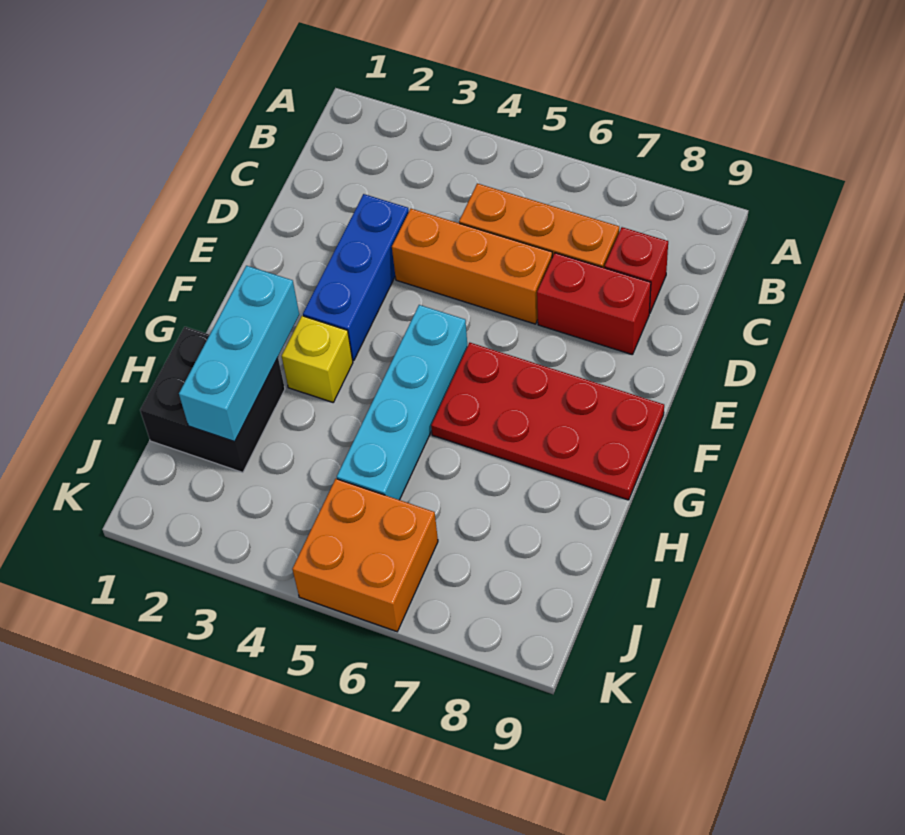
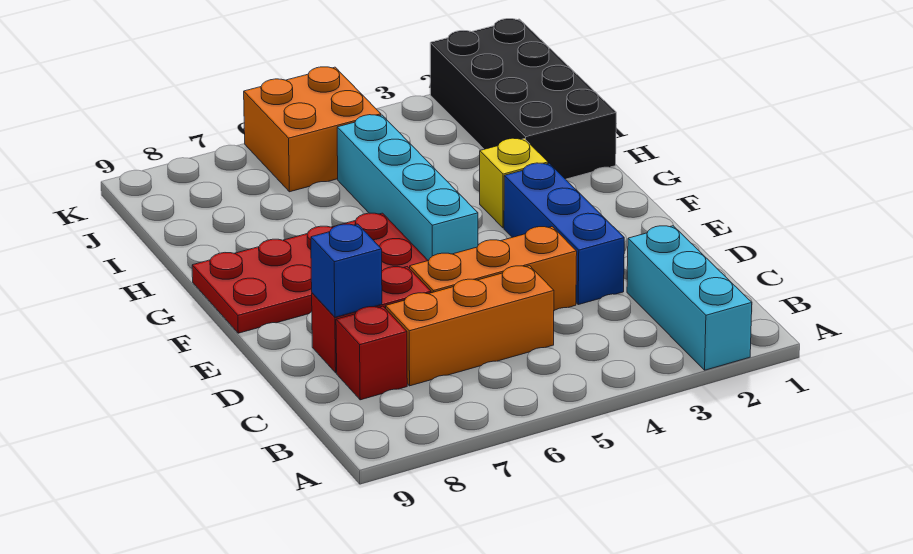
none -> blue 1x1 brick [311,224,382,317]
cyan 1x3 brick [179,266,299,442] -> cyan 1x3 brick moved to [627,226,752,370]
black 2x2 brick [140,327,285,472] -> black 2x4 brick [430,19,616,179]

